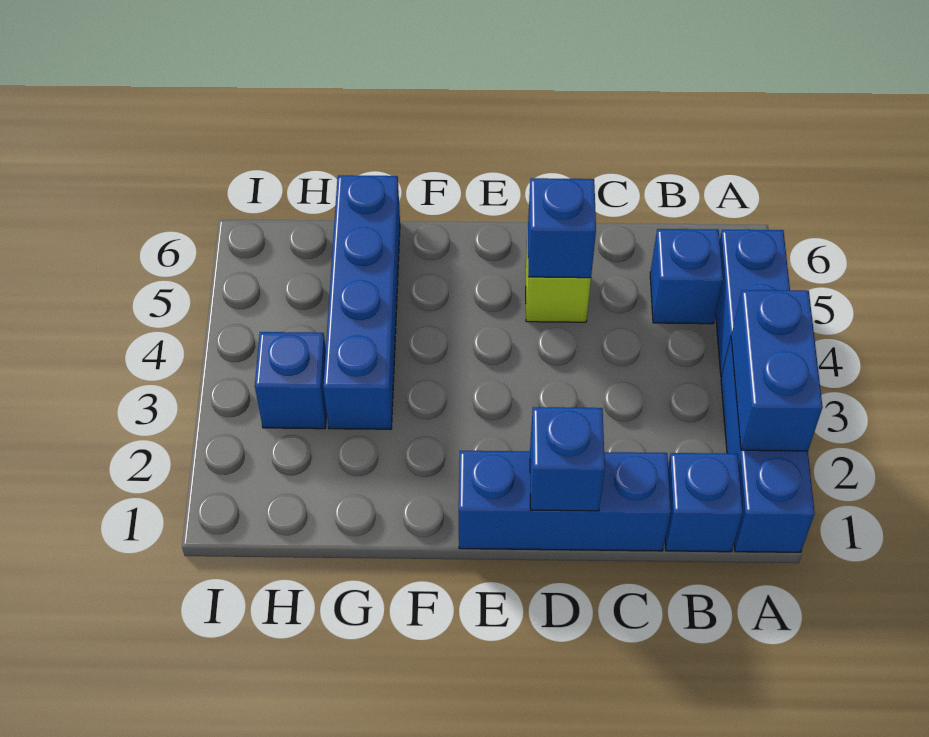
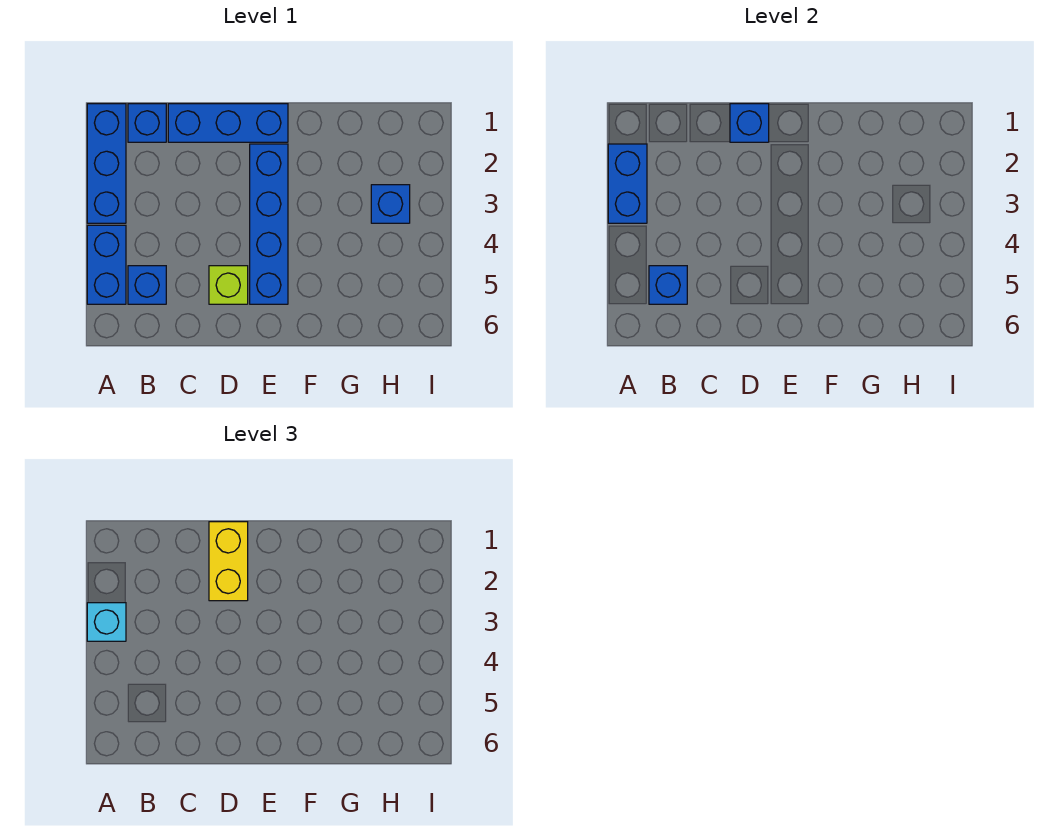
none -> cyan 1x1 brick [87,603,126,641]
none -> yellow 1x2 brick [209,522,248,601]
blue 1x1 brick [528,178,596,278] -> blue 1x1 brick moved to [649,266,687,304]
blue 1x4 brick [323,175,400,429] -> blue 1x4 brick moved to [250,144,288,304]

